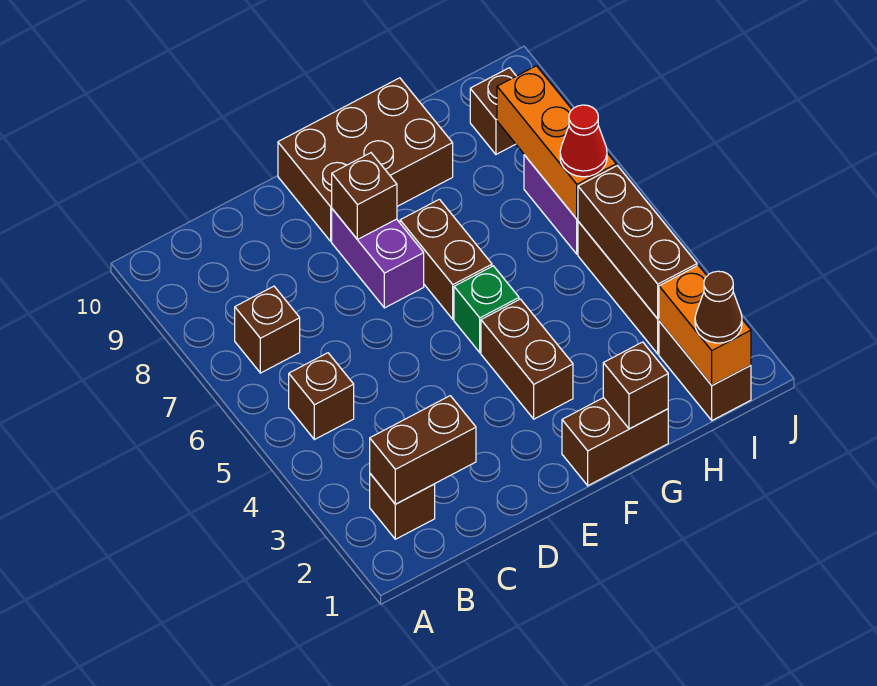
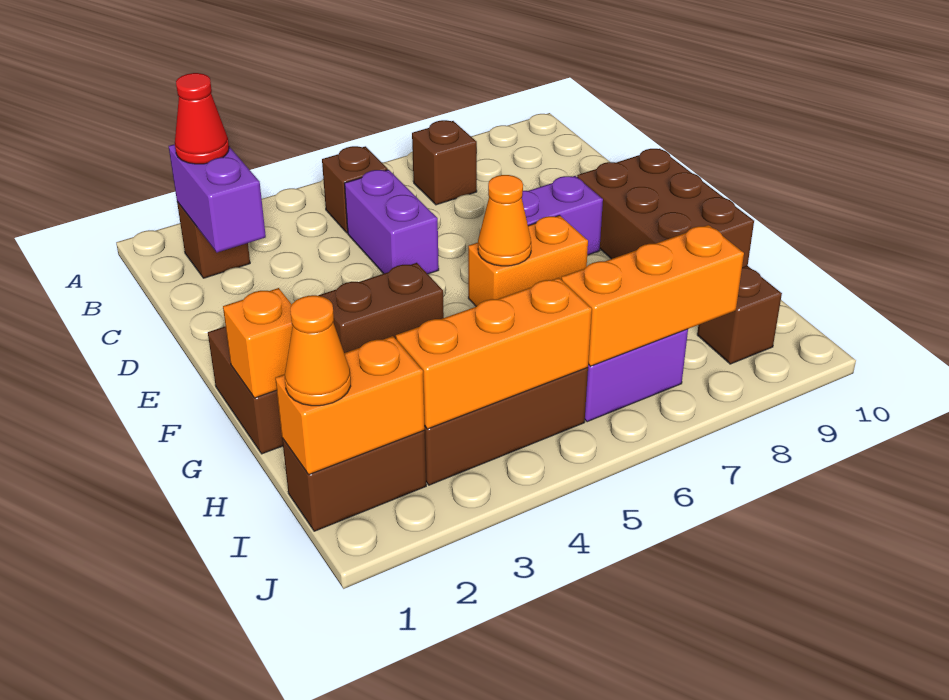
brown 1x2 brick [370,396,476,504] -> purple 1x2 brick [169,144,266,252]
none -> purple 1x2 brick [344,170,439,274]
brown 1x1 brick [332,153,397,239] -> none
green 1x1 brick [454,266,519,353] -> none
brown 1x2 brick [400,199,492,319] -> orange 1x2 brick [468,215,588,307]
none -> orange 1x1 cone [478,175,531,266]
brown 1x1 brick [603,342,668,429] -> orange 1x1 brick [223,288,293,398]
brown 1x1 cone [695,271,742,343] -> orange 1x1 cone [285,295,351,406]
brown 1x3 brick [578,166,697,319] -> orange 1x3 brick [396,278,592,429]
red 1x1 cone [560,105,607,177] -> red 1x1 cone moved to [175,73,229,164]

